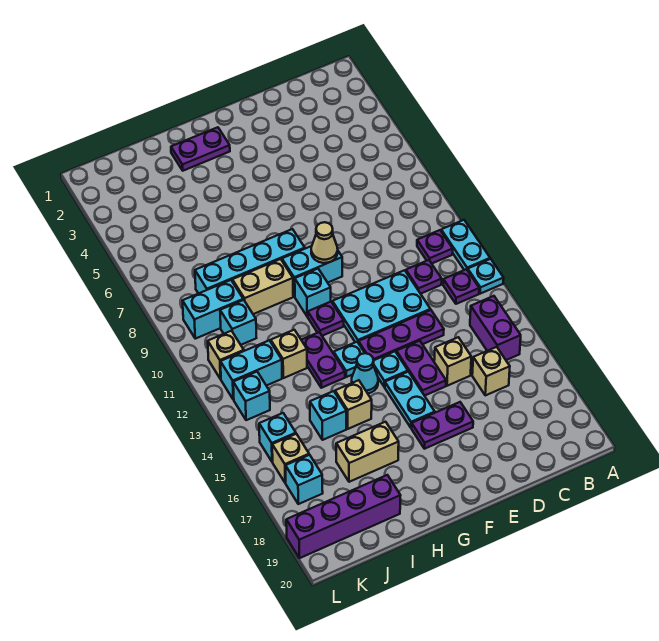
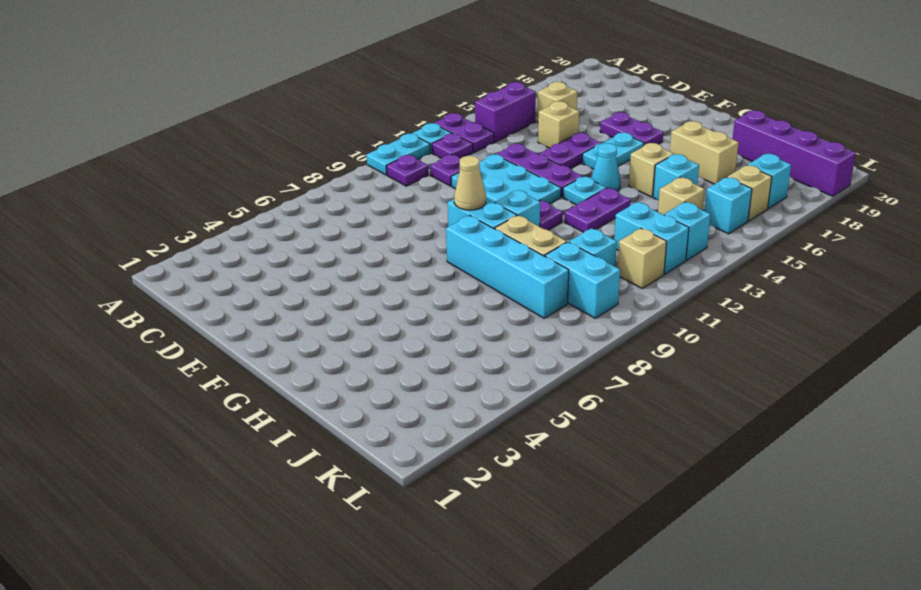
cyan 1x1 plate [374,351,408,387] -> none
purple 1x2 plate [171,127,230,171] -> purple 1x2 plate moved to [435,113,494,153]
tan 1x1 brick [271,330,307,378] -> tan 1x1 brick moved to [658,177,705,215]

